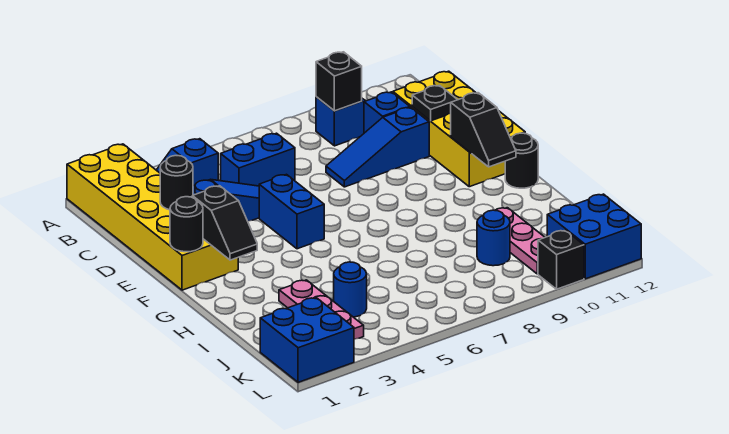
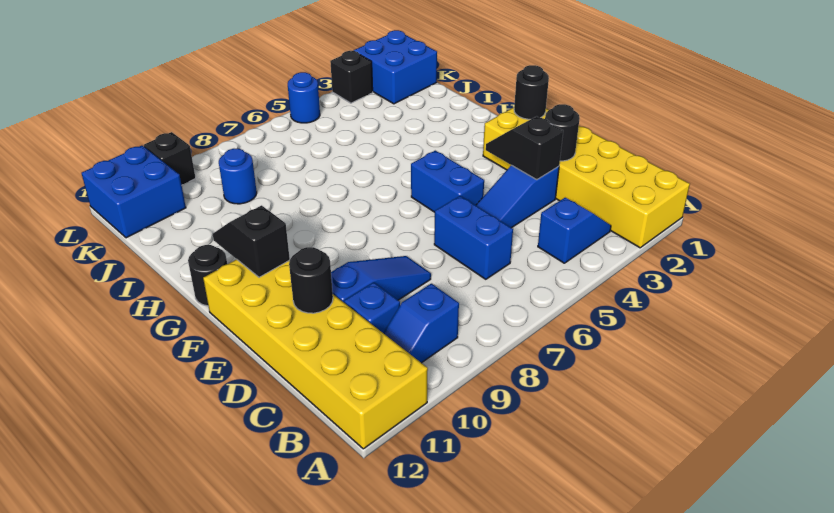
black 1x1 brick [316,52,362,111] -> black 1x1 brick moved to [330,51,373,103]
blue 1x2 brick [220,133,295,186] -> blue 1x2 brick turned to [434,196,513,279]
yellow 2x4 brick [393,71,525,187] -> yellow 2x6 brick [203,259,428,449]
black 1x1 plate [412,85,458,121] -> black 1x1 round brick [289,247,333,313]
black 1x2 slope [192,186,257,260] -> black 1x2 slope moved to [486,116,563,179]
pink 1x3 plate [279,280,364,339] -> none
pink 1x3 plate [495,208,545,274] -> none
blue 1x1 round brick [334,262,367,317] -> blue 1x1 round brick moved to [288,72,320,123]

